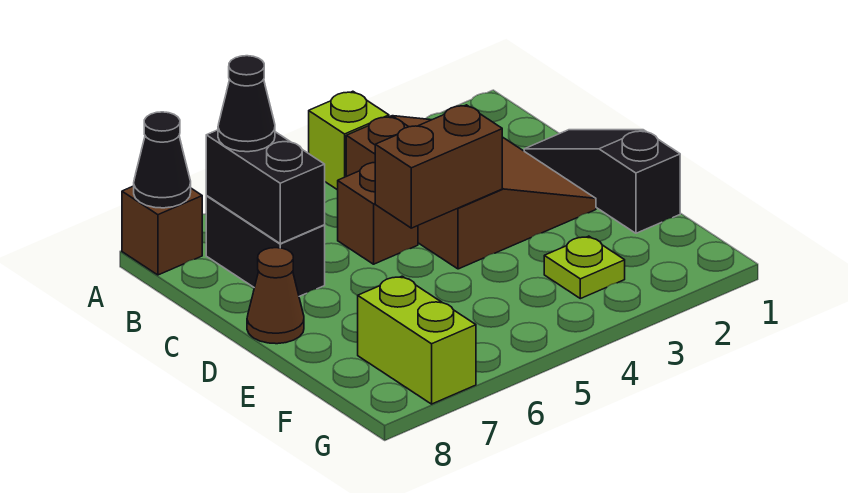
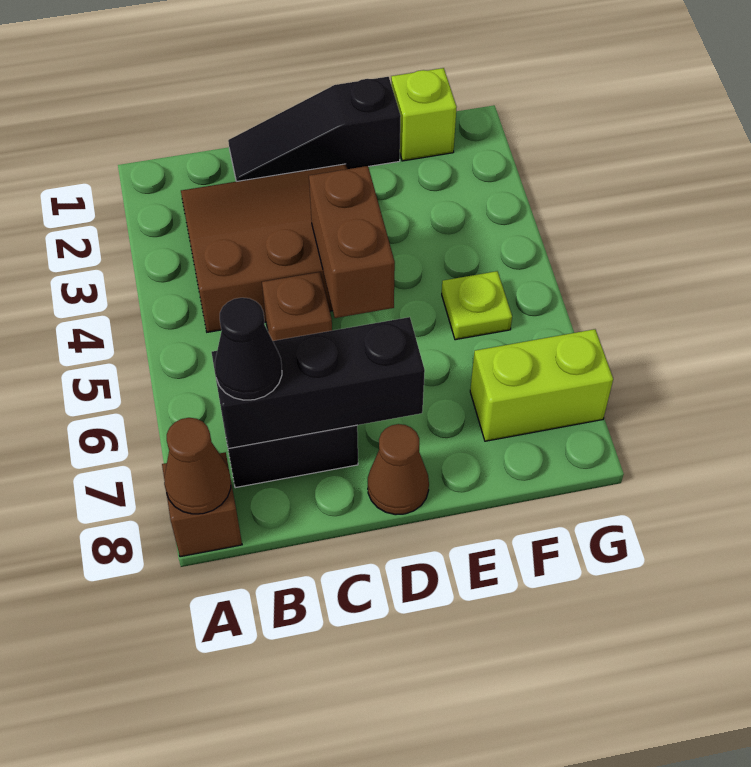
lime 1x1 brick [309,91,389,190] -> lime 1x1 brick moved to [391,68,457,161]
black 1x1 cone [134,112,191,208] -> brown 1x1 cone [164,418,231,514]
black 1x2 brick [206,130,325,244] -> black 1x3 brick [212,317,425,449]
lime 1x1 plate [544,236,625,299] -> lime 1x1 plate moved to [442,271,512,340]

